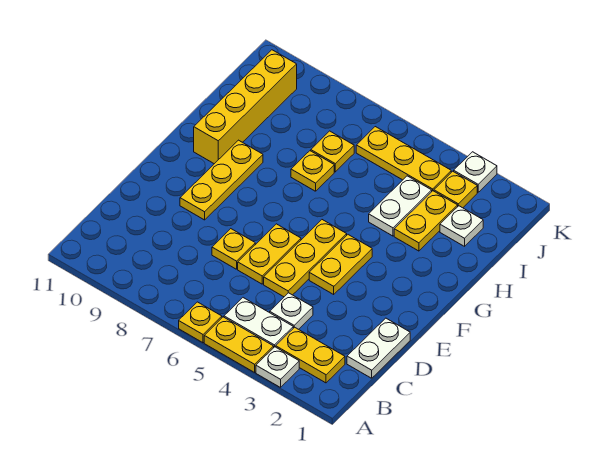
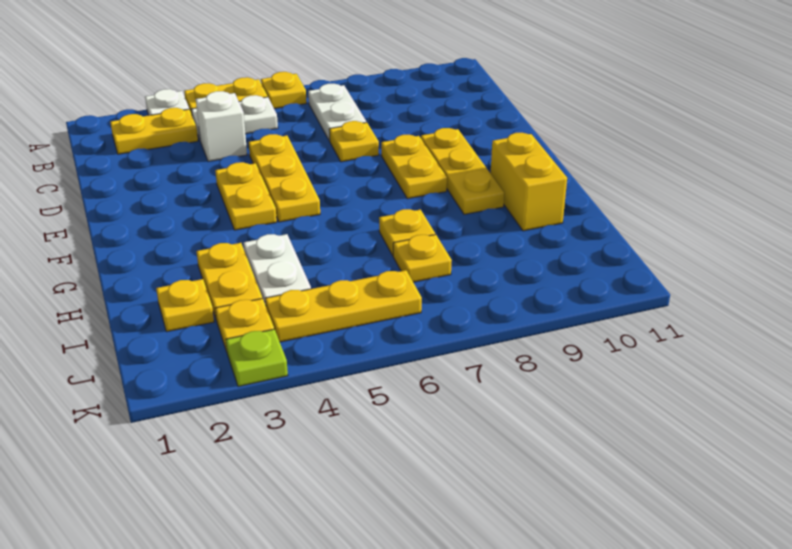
white 1x2 plate [347,318,410,378] -> white 1x2 plate moved to [308,84,366,141]
white 1x1 plate [270,293,313,329] -> white 1x1 brick [196,91,247,162]
yellow 1x2 plate [238,224,301,284] -> yellow 1x2 plate moved to [381,135,447,199]
yellow 1x4 brick [194,50,297,164] -> yellow 1x2 brick [491,133,567,231]
white 1x1 plate [440,206,483,246] -> yellow 1x1 plate [156,279,214,332]
white 1x1 plate [454,152,497,192] -> lime 1x1 plate [226,329,288,387]

